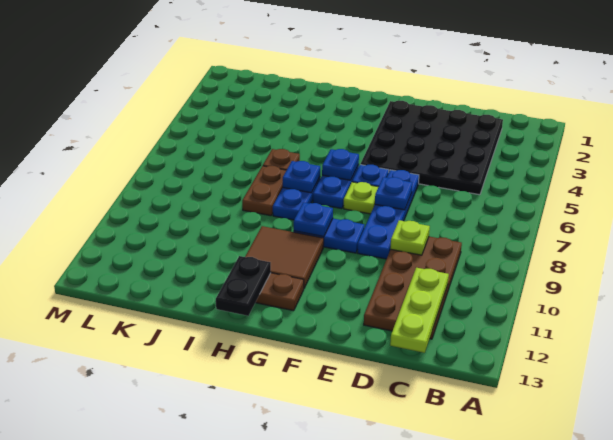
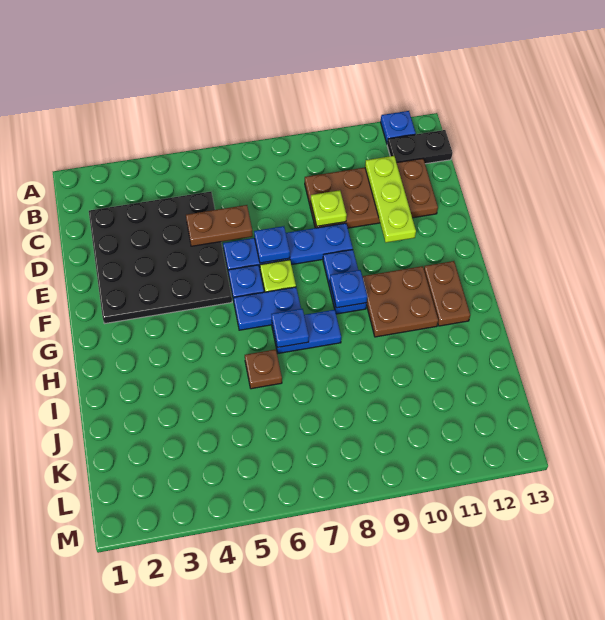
lime 1x3 plate [390,268,449,353] -> lime 1x3 plate turned to [365,156,416,243]
blue 1x1 plate [322,149,359,180] -> blue 1x1 plate moved to [381,111,416,143]
brown 2x2 tile [245,226,324,288] -> brown 2x2 plate [362,266,438,337]
black 1x2 plate [216,256,271,316] -> black 1x2 plate moved to [387,130,452,164]
brown 1x2 plate [242,166,286,216] -> brown 1x2 plate moved to [186,205,253,246]

